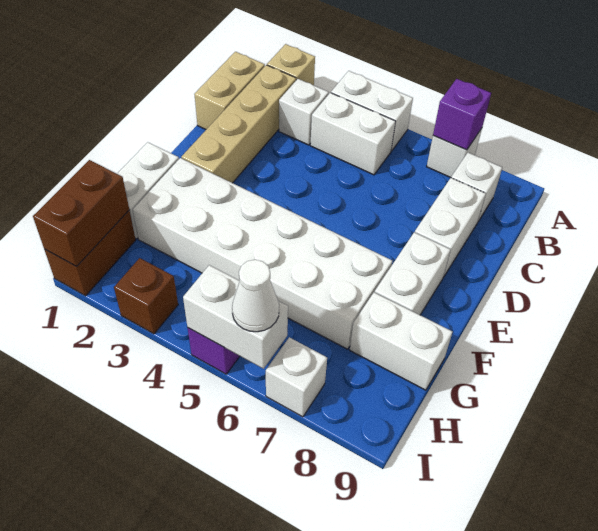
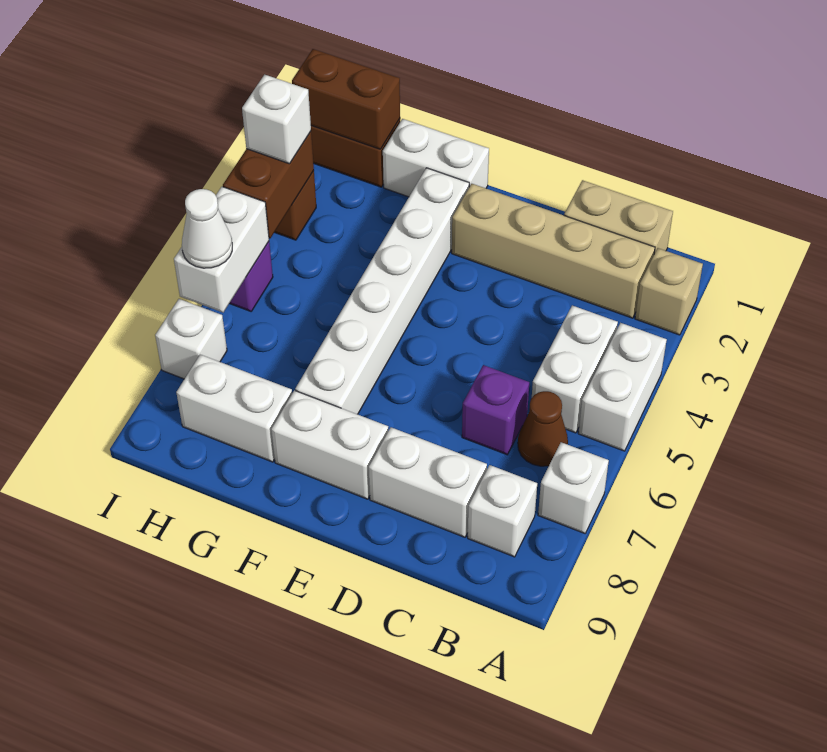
purple 1x1 brick [433,79,491,150] -> purple 1x1 brick moved to [462,365,529,455]
white 1x1 brick [279,79,329,145] -> white 1x1 brick moved to [242,75,311,164]
none -> brown 1x1 cone [518,391,568,466]
white 2x6 brick [133,158,392,349] -> white 1x6 brick [295,168,469,414]
white 1x2 brick [350,292,452,390] -> white 1x2 brick turned to [176,355,292,462]
none -> brown 1x2 brick [223,132,314,238]

